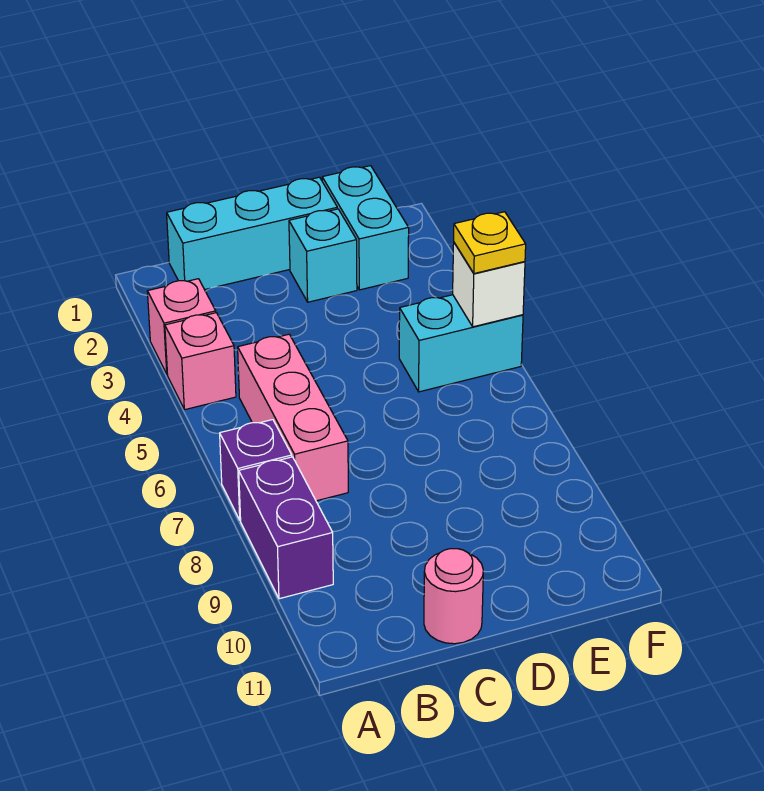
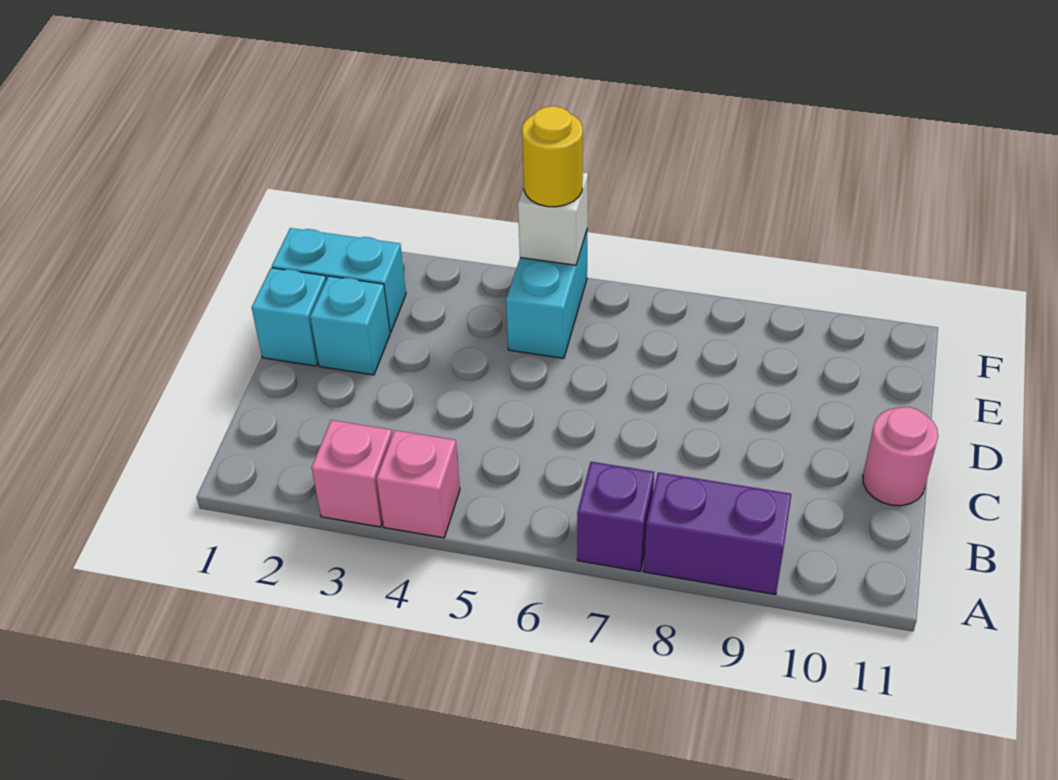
cyan 1x3 brick [167,177,337,290] -> cyan 1x1 brick [252,268,326,366]
pink 1x3 brick [238,334,348,501] -> none
yellow 1x1 plate [454,212,526,274] -> yellow 1x1 round brick [522,106,583,207]

